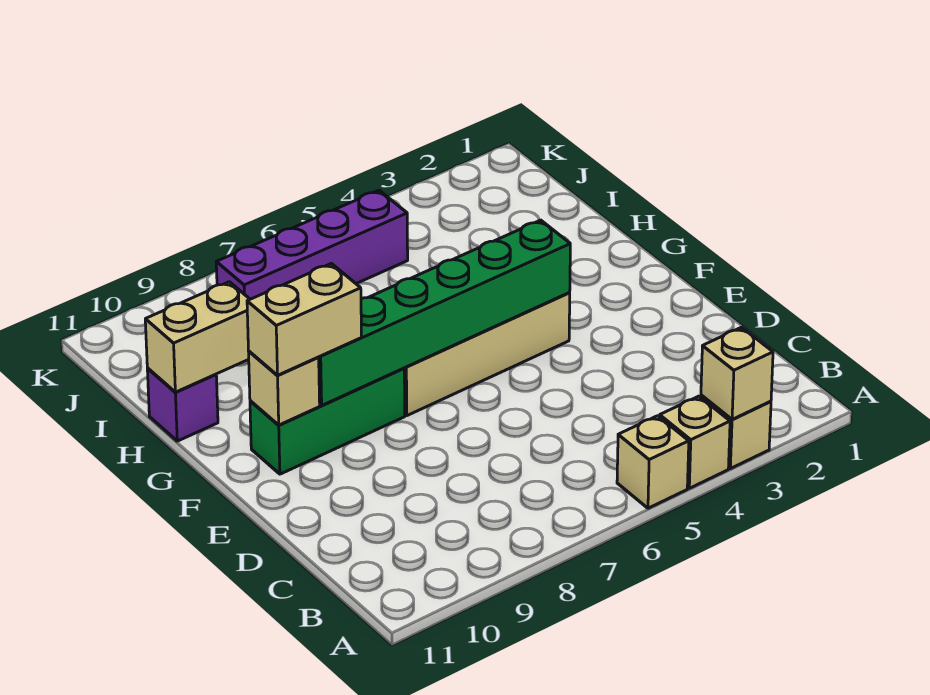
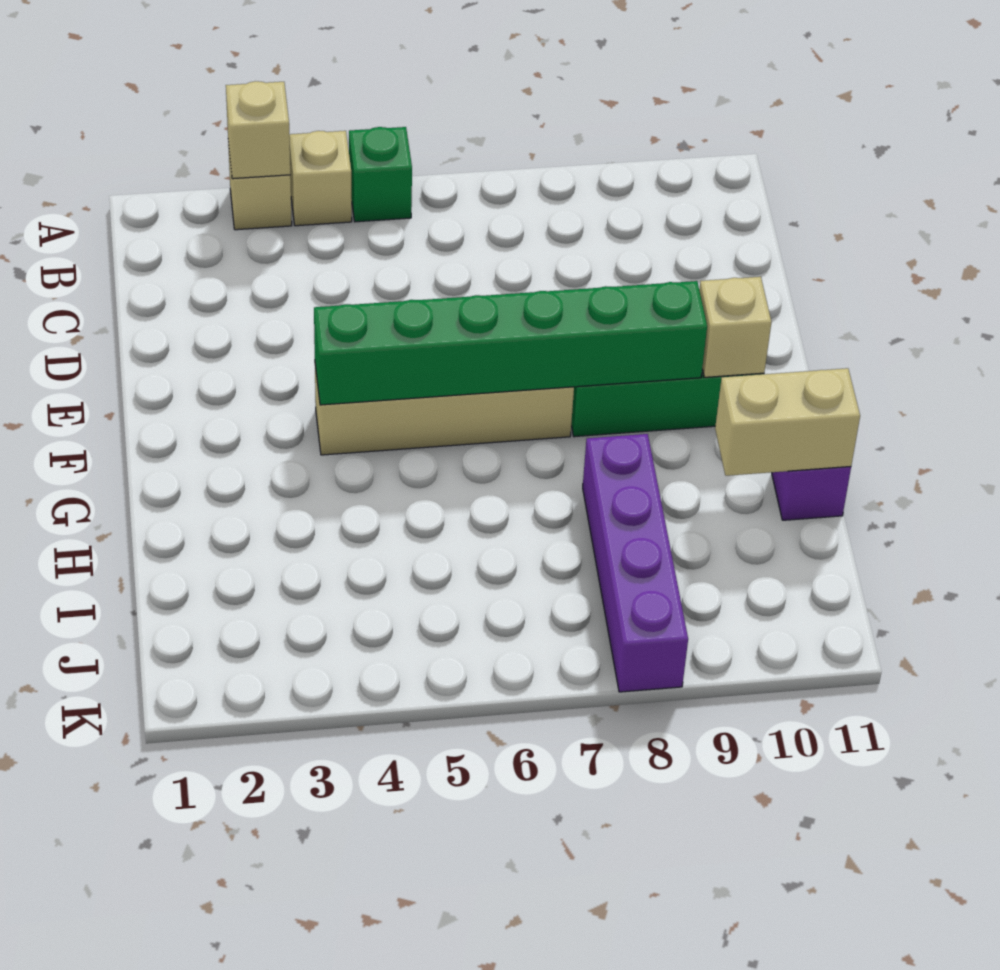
tan 1x1 brick [617,416,689,508] -> green 1x1 brick [349,127,412,222]
tan 1x2 brick [247,264,361,375] -> none
purple 1x4 brick [216,190,408,299] -> purple 1x4 brick turned to [583,434,688,692]

